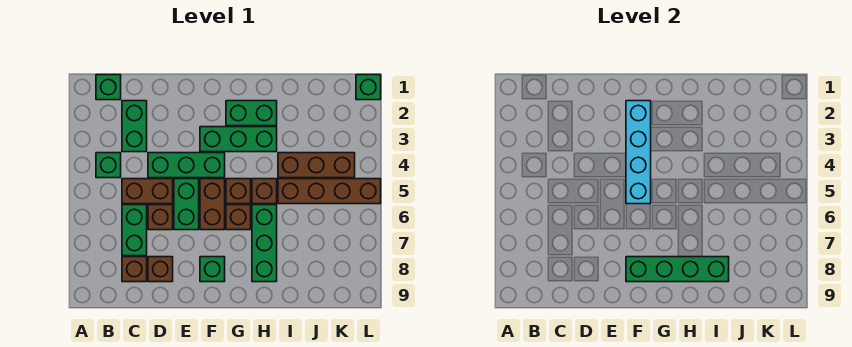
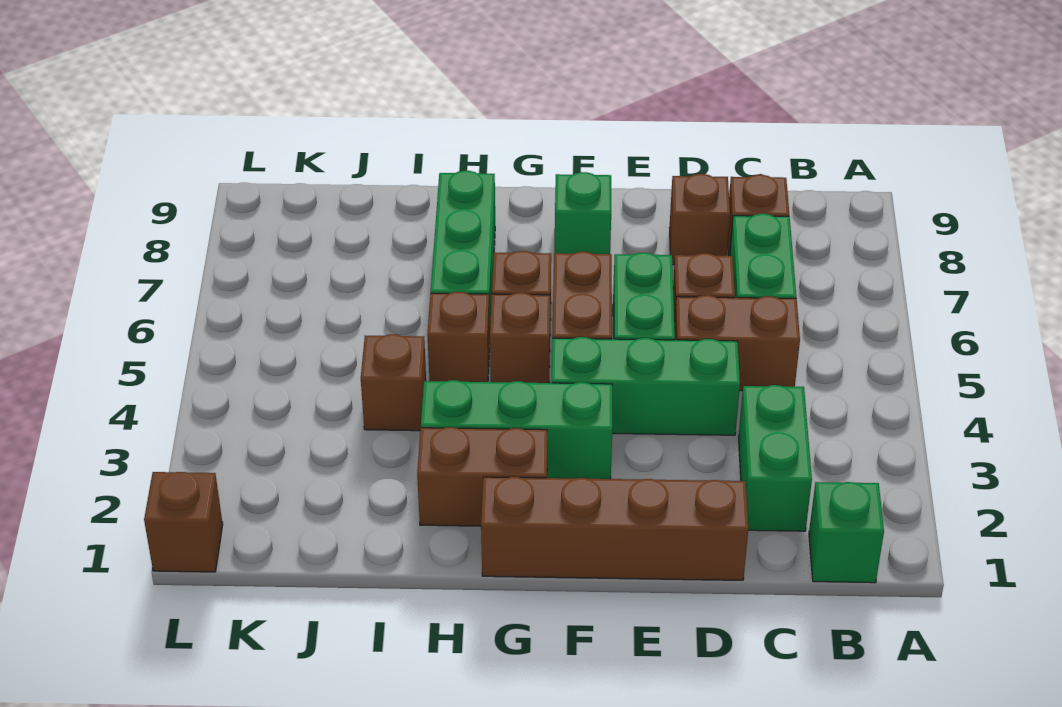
green 1x1 brick [96,153,121,178] -> none
cyan 1x4 brick [626,101,651,204] -> none
green 1x4 brick [626,257,729,282] -> none
green 1x2 brick [226,101,277,126] -> brown 1x2 brick [417,427,547,526]
brown 1x3 brick [278,153,355,178] -> brown 1x1 brick [361,334,426,431]
brown 1x4 brick [278,179,381,204] -> brown 1x4 brick moved to [481,477,748,580]
green 1x1 brick [356,75,381,100] -> brown 1x1 brick [144,472,223,572]

